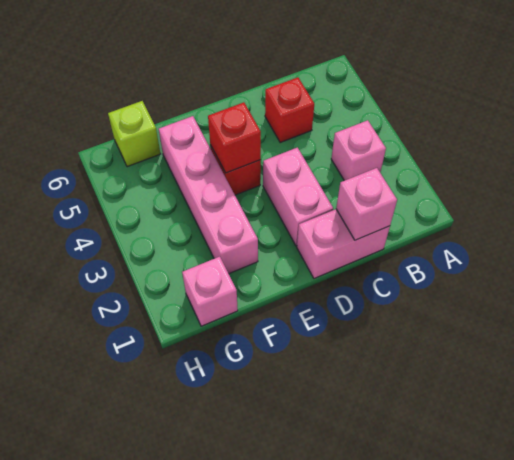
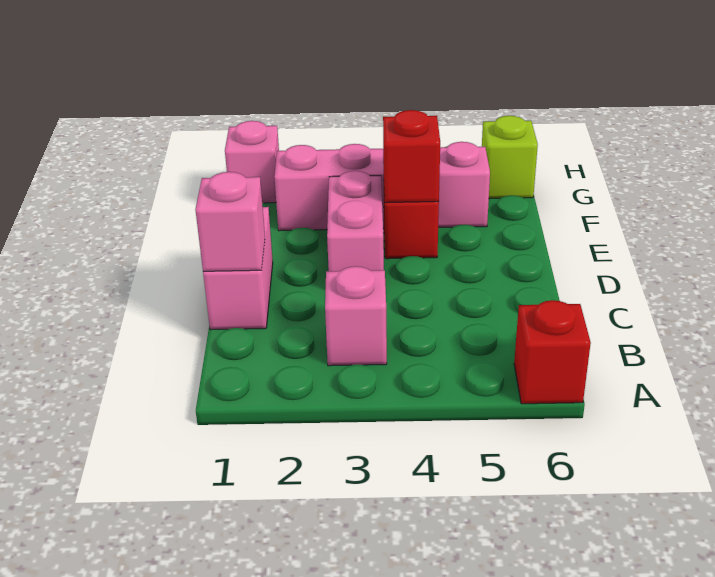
red 1x1 brick [265,77,314,142] -> red 1x1 brick moved to [514,300,591,404]
pink 1x2 brick [263,148,333,246] -> pink 1x2 brick turned to [327,171,384,271]

